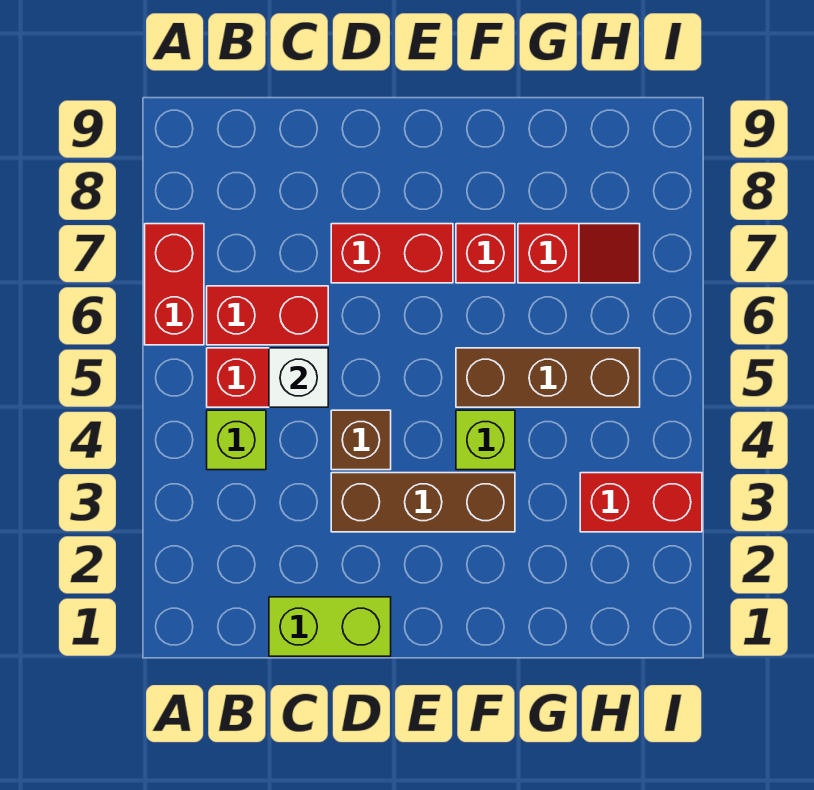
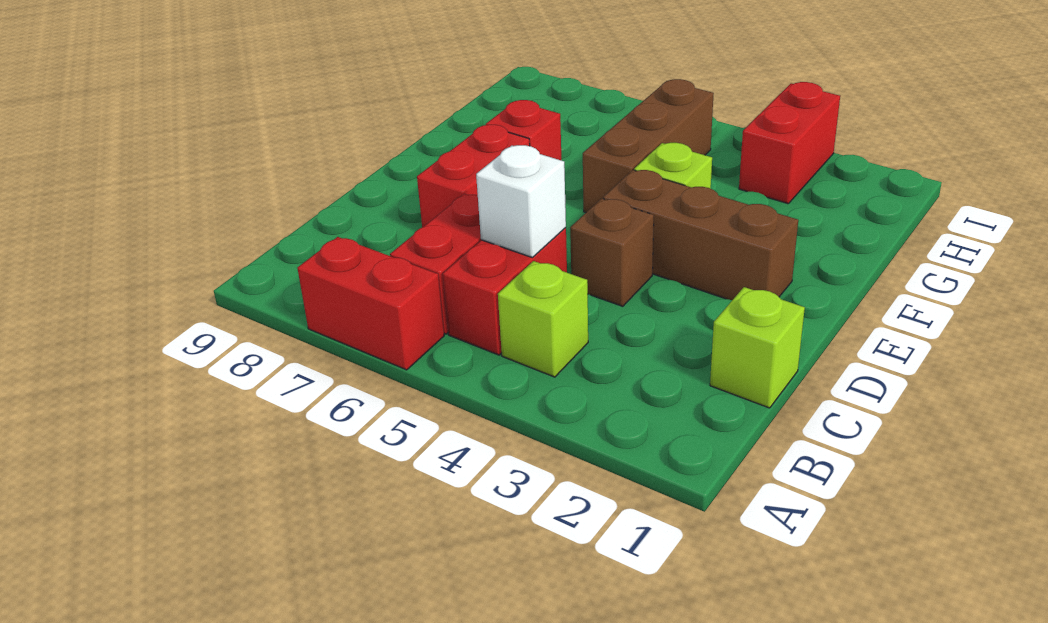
lime 1x2 brick [269,597,391,656] -> lime 1x1 brick [710,287,805,408]
brown 1x3 brick [331,473,515,532] -> brown 1x3 brick turned to [603,170,798,300]
red 1x2 slope [518,224,640,283] -> none

